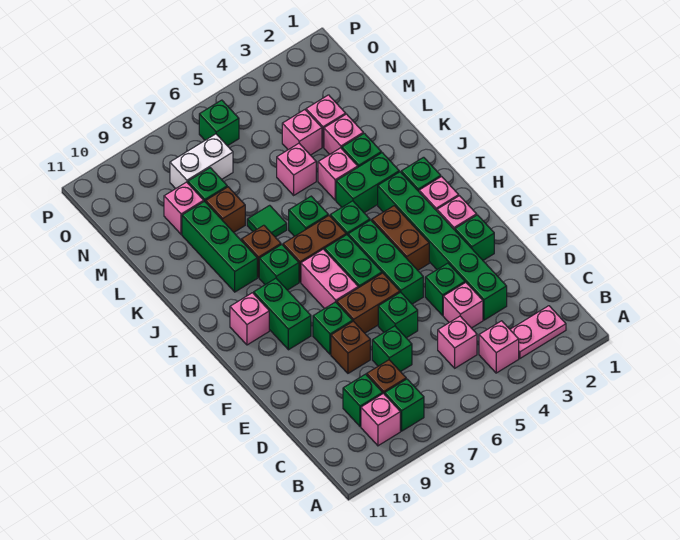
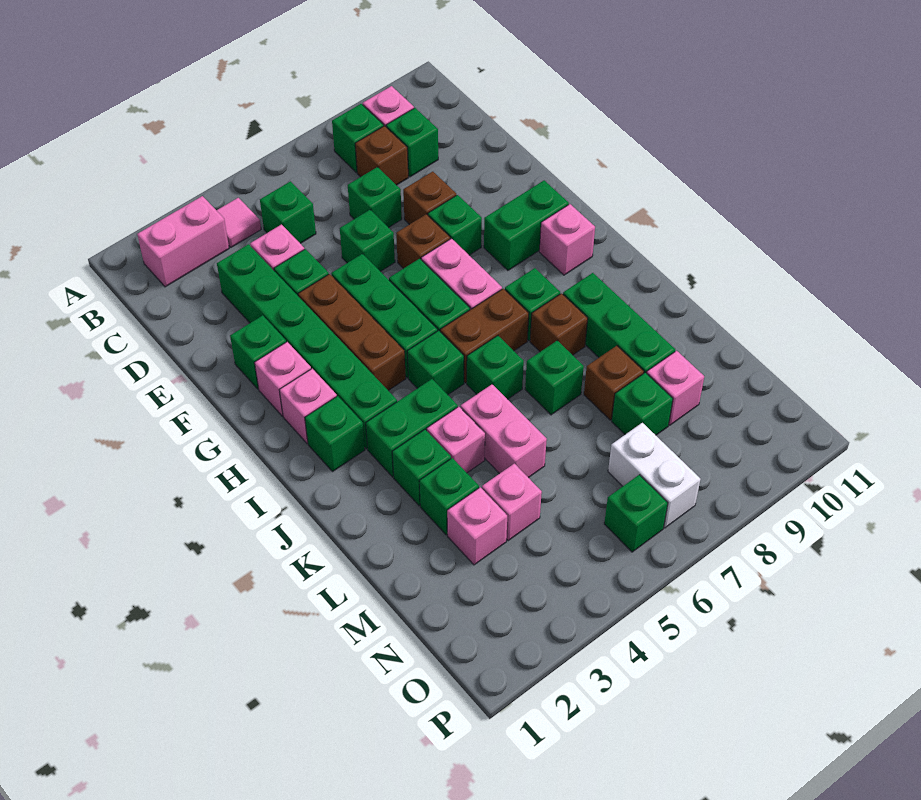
pink 1x2 plate [510,306,566,358] -> pink 1x2 brick [137,196,229,287]
pink 1x1 brick [479,321,519,373] -> pink 1x1 tile [216,198,261,247]
pink 1x1 brick [438,316,477,368] -> green 1x1 brick [260,181,316,243]
brown 1x2 brick [337,273,400,333] -> brown 1x1 brick [396,214,450,269]
brown 1x2 brick [372,206,429,270] -> brown 1x3 brick [298,274,406,390]
green 1x2 brick [254,278,311,350] -> green 1x2 brick turned to [484,181,569,270]
green 1x1 tile [247,205,287,237] -> green 1x1 brick [525,341,584,415]
pink 1x1 brick [324,114,363,154] -> green 1x1 brick [419,458,479,535]
pink 1x1 brick [277,143,316,195] -> pink 1x2 brick [461,384,547,478]
white 1x2 brick [170,134,233,189] -> white 1x2 brick turned to [608,423,701,528]

